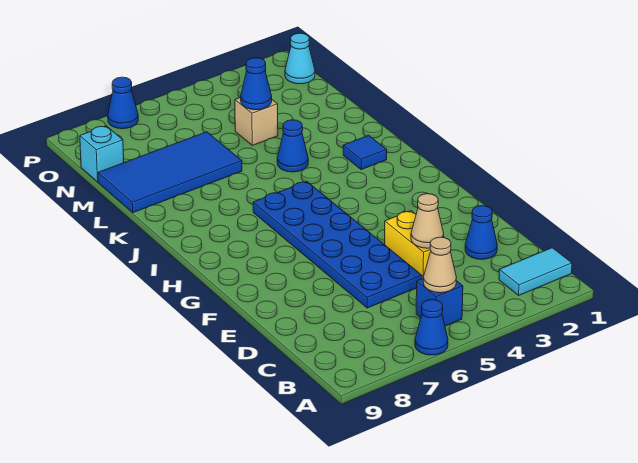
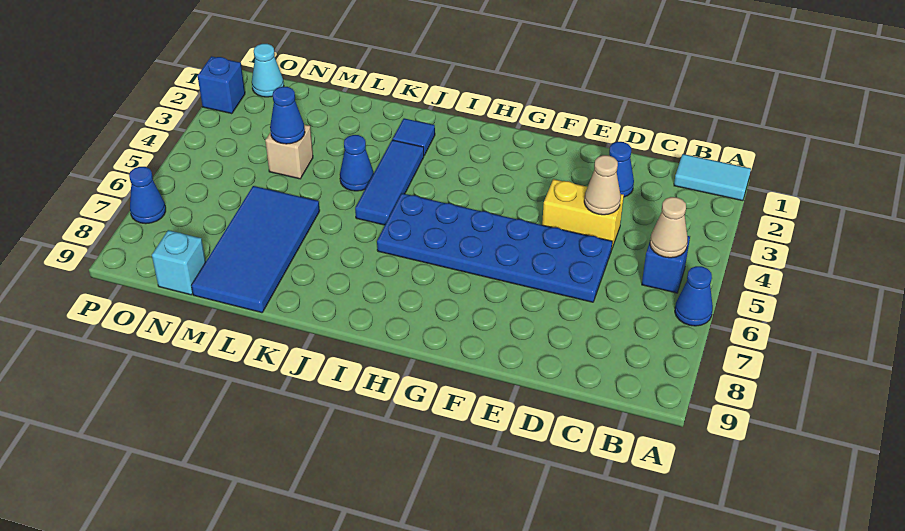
cyan 1x2 tile [499,248,572,295] -> cyan 1x2 tile turned to [674,154,751,201]
none -> blue 1x3 tile [355,140,424,225]
none -> blue 1x1 brick [198,56,245,114]

